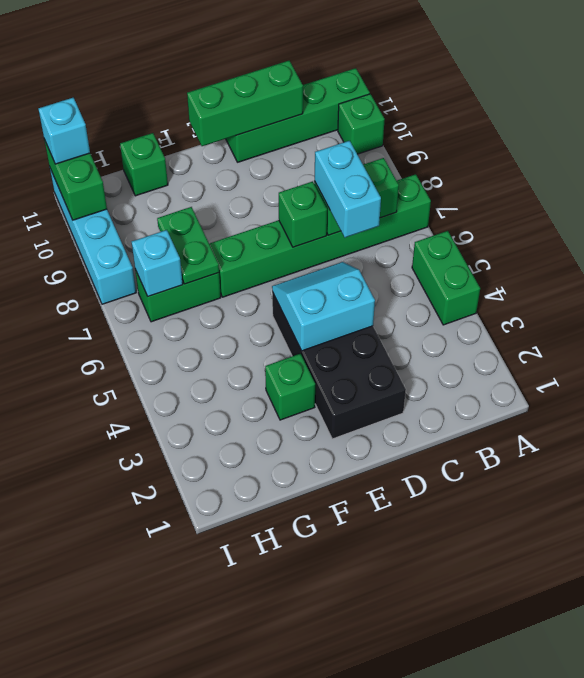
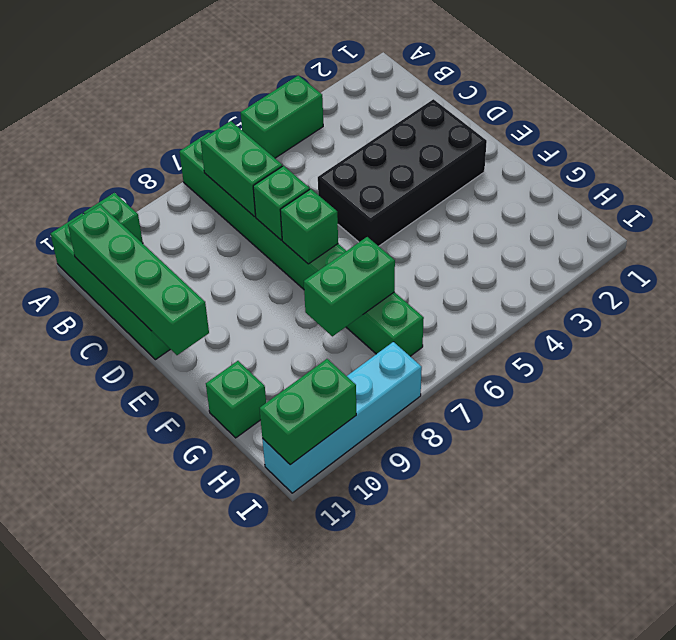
cyan 1x2 brick [315,141,381,237] -> none
green 1x3 brick [187,61,303,146] -> green 1x4 brick [68,204,209,355]
cyan 2x2 slope [272,262,375,351] -> none
green 1x1 brick [265,354,315,420] -> green 1x1 brick moved to [280,189,338,264]
green 1x2 plate [157,207,219,284] -> green 1x2 brick [304,237,395,336]
cyan 1x1 brick [132,230,183,296] -> none
cyan 1x1 brick [39,98,90,164] -> none

